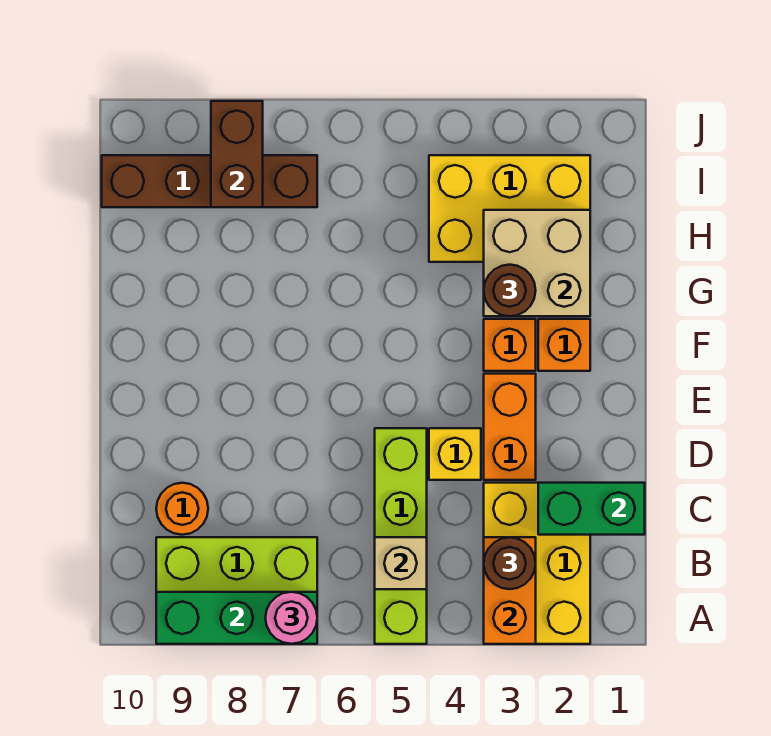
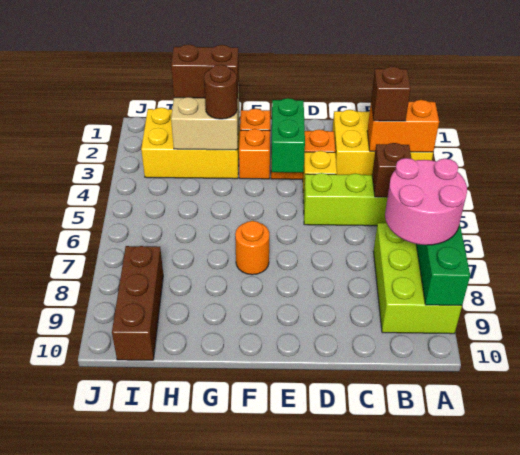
pink 1x1 round brick [266,592,317,644] -> pink 2x2 round brick [385,158,467,245]
brown 1x1 round brick [484,537,536,589] -> brown 1x1 brick [371,66,411,121]
tan 1x1 brick [375,537,427,589] -> brown 1x1 brick [372,143,411,197]
green 1x2 brick [538,483,645,535] -> green 1x2 brick moved to [272,98,305,173]
orange 1x1 round brick [156,483,208,535] -> orange 1x1 round brick moved to [235,221,269,275]
yellow 2x3 brick [429,155,590,262] -> yellow 2x3 brick turned to [141,108,240,179]
brown 1x4 brick [102,155,317,207] -> brown 1x3 brick [112,246,163,360]
brown 1x2 brick [211,101,263,207] -> brown 1x2 brick moved to [171,44,239,98]

